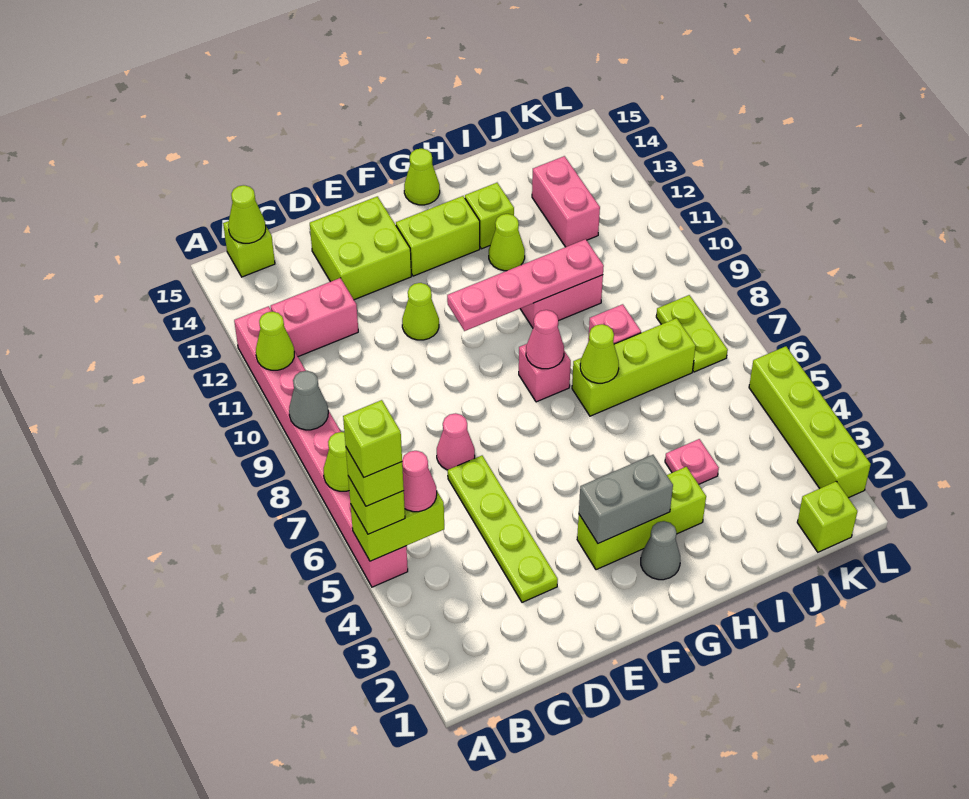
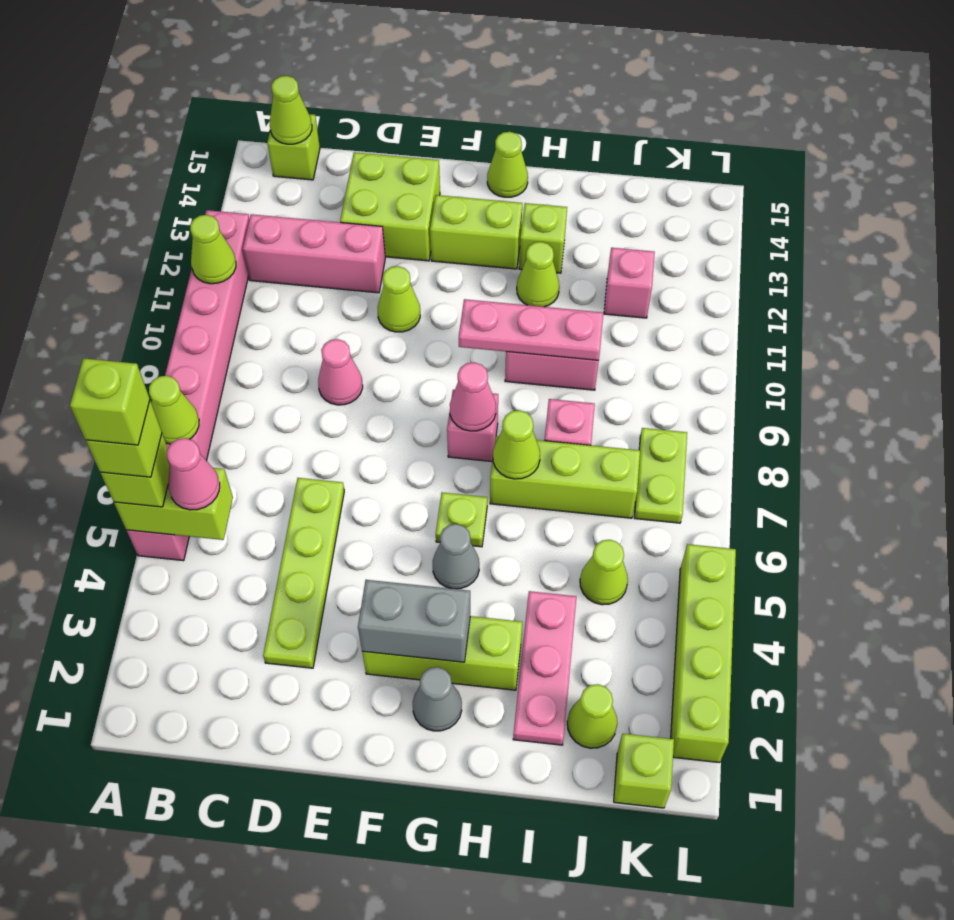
grey 1x1 cone [289,371,328,430] -> grey 1x1 cone moved to [433,524,479,589]
pink 1x2 brick [271,278,358,357] -> pink 1x3 brick [243,214,385,293]
pink 1x1 cone [437,413,475,470] -> pink 1x1 cone moved to [318,339,363,405]
pink 1x4 plate [447,239,604,331] -> pink 1x3 plate [459,299,603,360]
none -> lime 1x1 plate [436,492,487,547]
pink 1x1 plate [665,439,719,484] -> pink 1x3 plate [513,591,576,745]
none -> lime 1x1 cone [567,684,617,748]
none -> lime 1x1 cone [580,540,628,605]
pink 1x2 brick [532,156,600,247] -> pink 1x1 brick [604,248,655,318]

